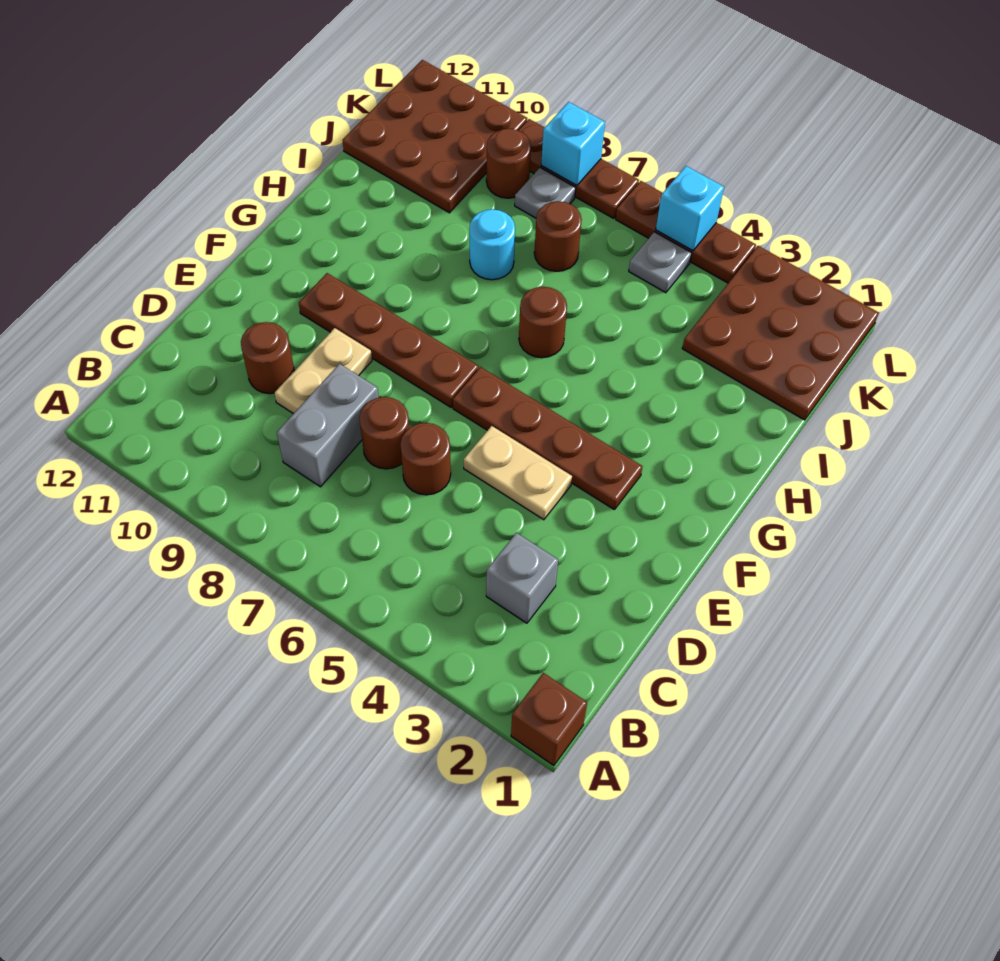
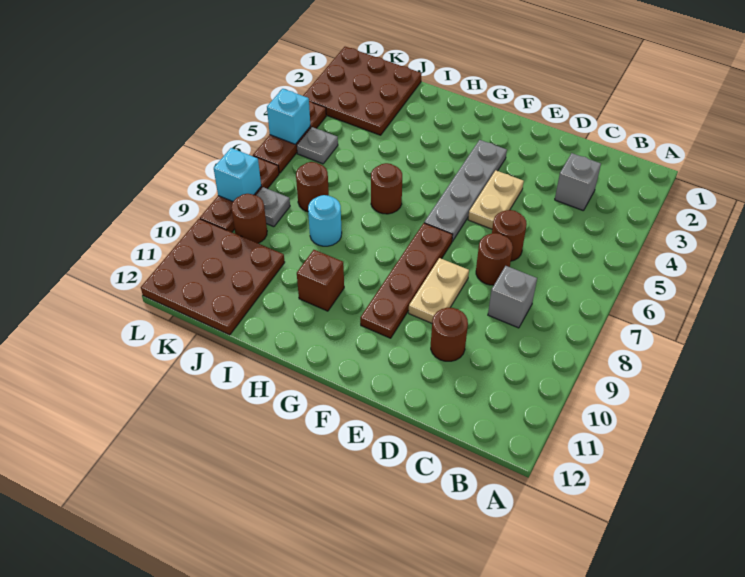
brown 1x1 brick [511,673,587,766] -> brown 1x1 brick moved to [297,250,344,311]
grey 1x2 brick [277,364,379,487] -> grey 1x1 brick [488,266,537,328]
tan 1x2 plate [274,328,372,414] -> tan 1x2 plate turned to [409,258,469,323]
brown 1x4 plate [453,367,643,510] -> grey 1x4 plate [424,140,507,242]

